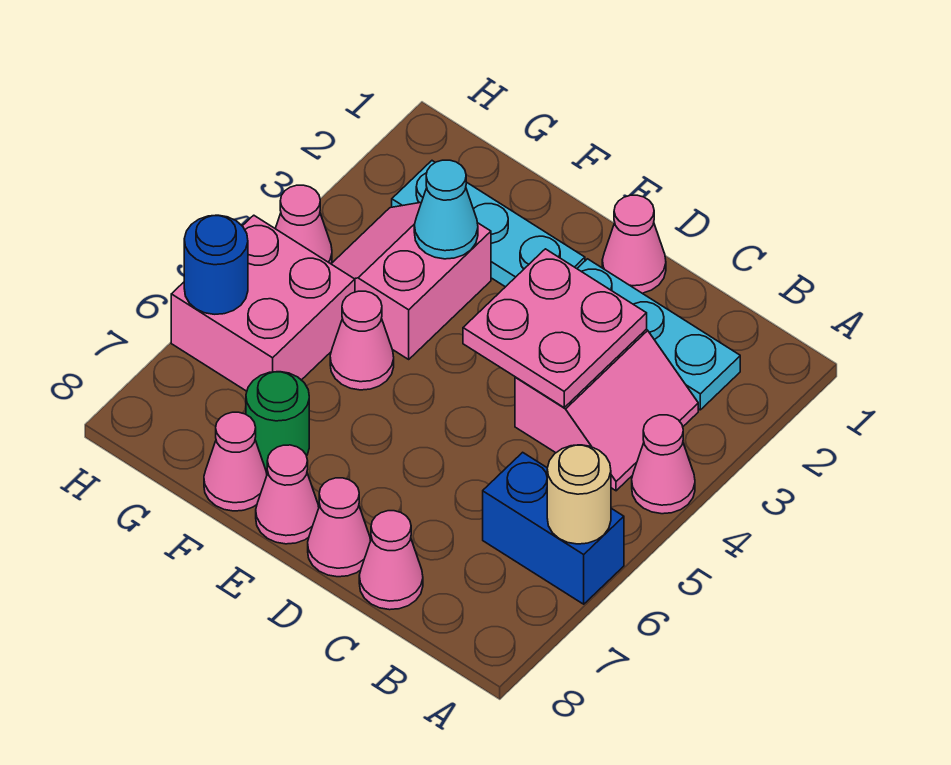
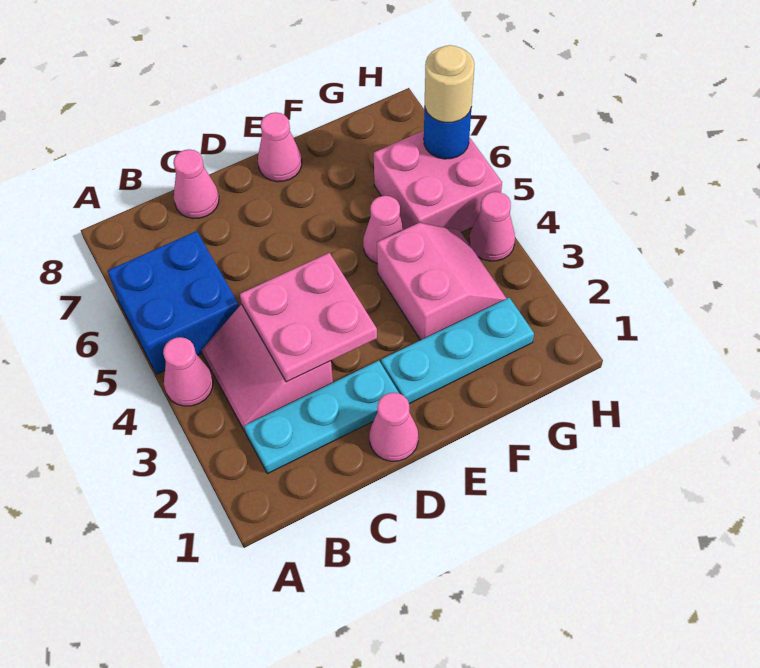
blue 1x2 brick [483,452,624,604] -> blue 2x2 brick [108,231,239,374]
tan 1x1 round brick [547,445,611,544] -> tan 1x1 round brick moved to [425,45,474,122]
pink 1x1 cone [308,478,371,577] -> none
cyan 1x1 cone [414,160,478,259] -> none
green 1x1 round brick [246,372,309,469] -> none
pink 1x1 cone [204,412,267,511] -> none

